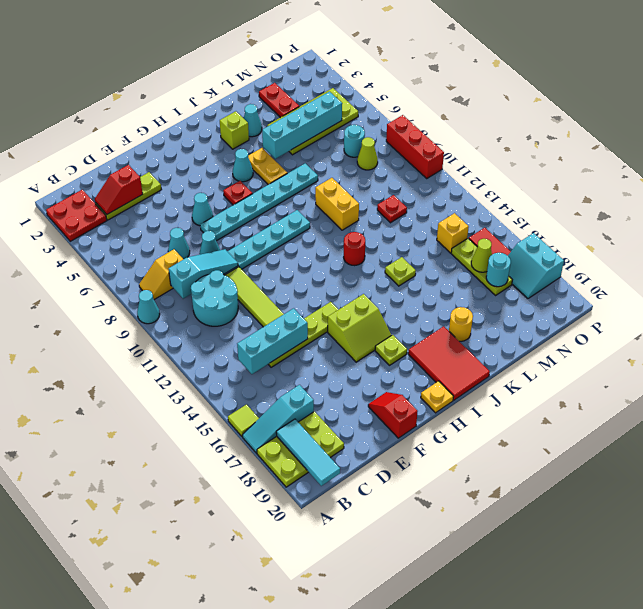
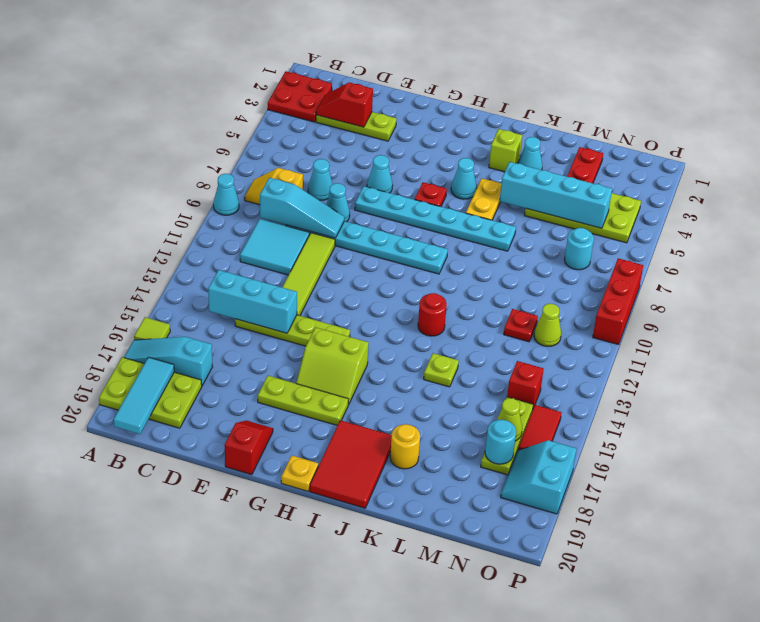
cyan 2x2 round brick [191,270,238,326] -> cyan 2x2 tile [240,219,309,275]
lime 1x1 plate [375,335,407,365] -> lime 1x3 plate [258,376,349,426]
yellow 1x2 brick [315,178,359,230] -> none
lime 1x1 cone [357,137,378,170] -> lime 1x1 cone moved to [534,304,561,346]
yellow 1x1 brick [437,213,469,253] -> red 1x1 brick [507,361,544,408]

